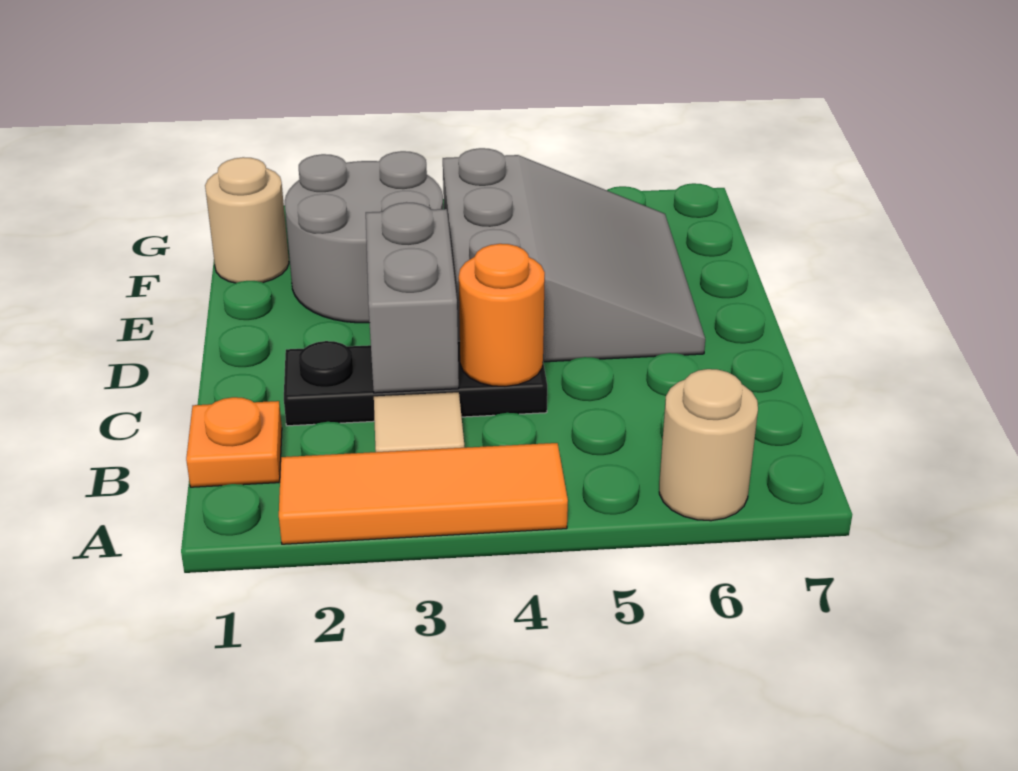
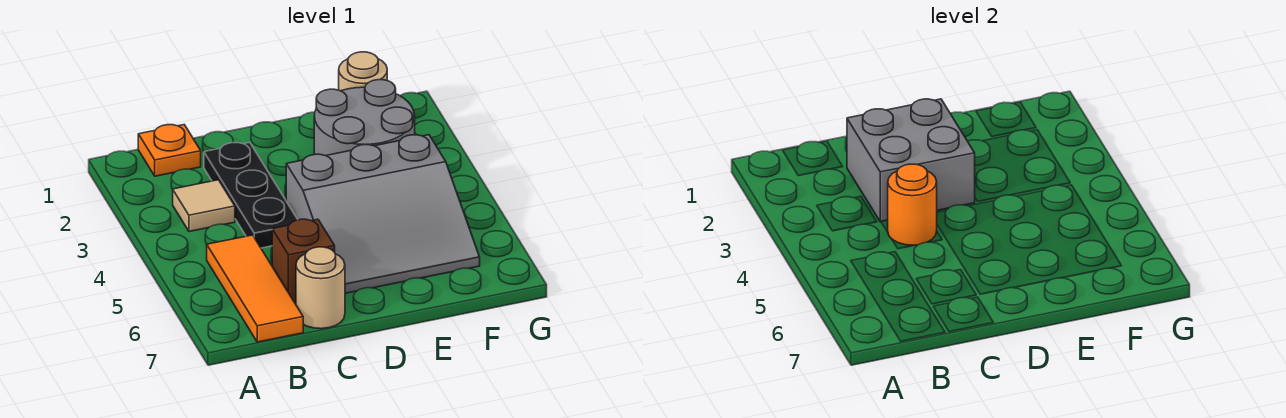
orange 1x3 tile [279,443,568,544] -> orange 1x3 tile moved to [207,235,303,342]
tan 1x1 round brick [659,369,758,521] -> tan 1x1 round brick moved to [296,247,345,329]
grey 1x2 brick [366,202,459,393] -> grey 2x2 brick [847,99,975,222]
none -> brown 1x1 brick [272,219,335,303]

